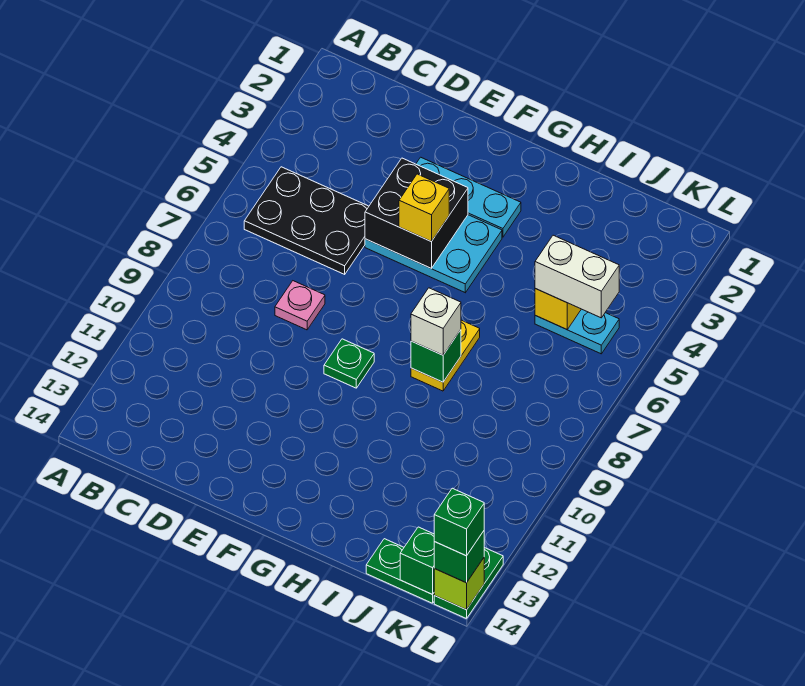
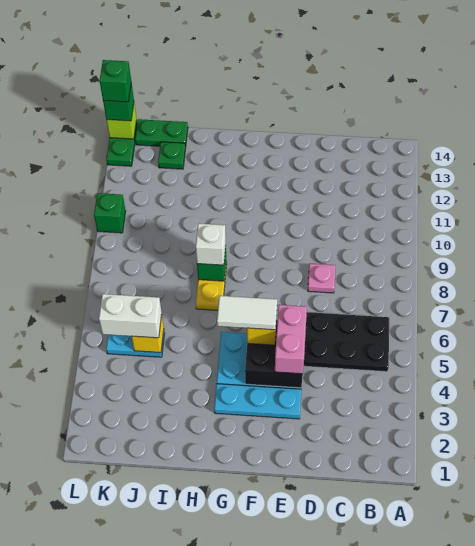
none -> pink 1x2 brick [275,305,307,374]
none -> white 1x2 tile [217,296,277,330]
green 1x1 plate [324,339,374,388] -> green 1x1 plate moved to [158,142,186,169]
green 1x1 brick [400,527,434,594] -> green 1x1 brick moved to [94,193,126,233]

